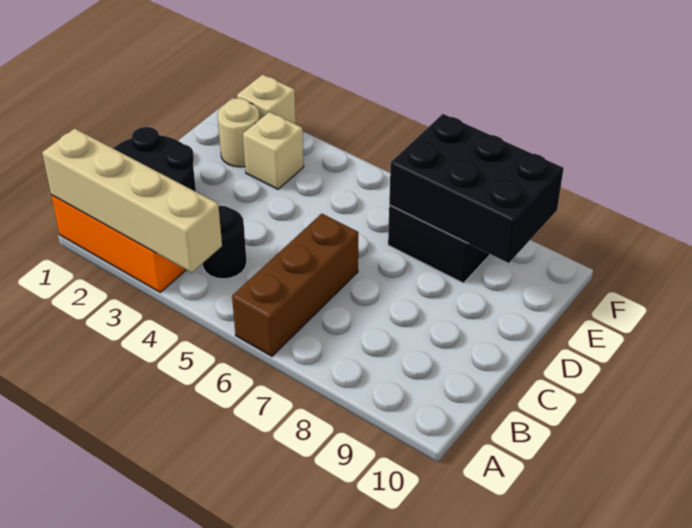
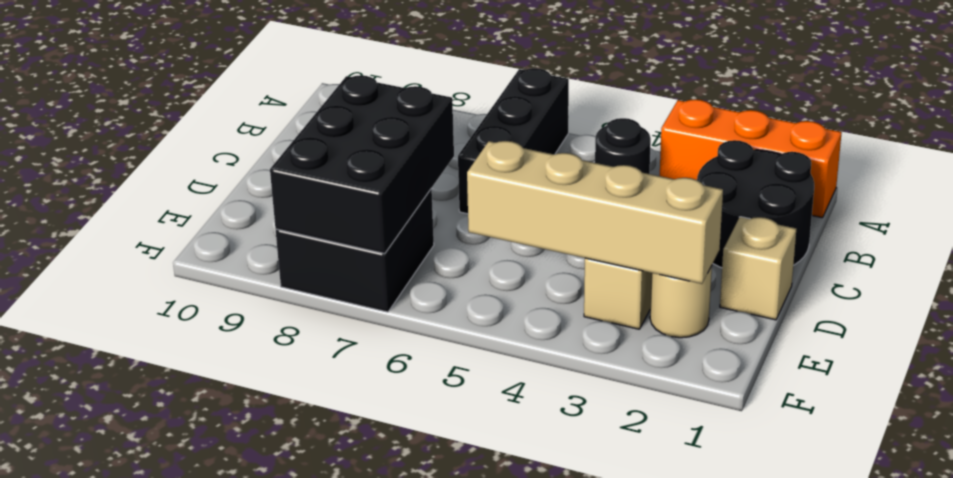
tan 1x4 brick [42,128,222,273] -> tan 1x4 brick moved to [467,141,723,284]
brown 1x3 brick [232,214,358,356] -> black 1x3 brick [458,68,569,214]
black 2x3 brick [389,114,564,263] -> black 2x3 brick turned to [270,75,454,254]
tan 1x1 brick [237,74,296,124] -> tan 1x1 brick moved to [720,217,796,320]

